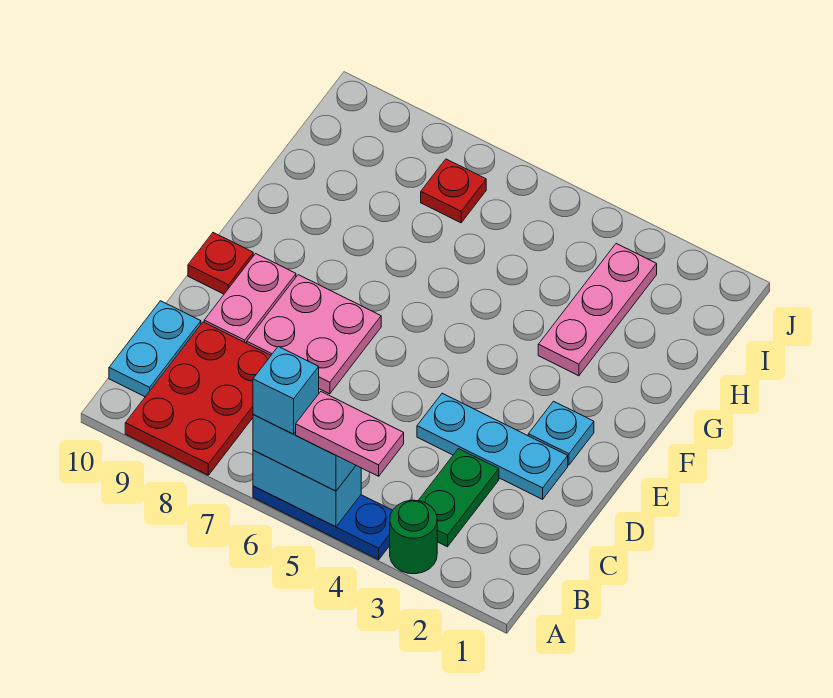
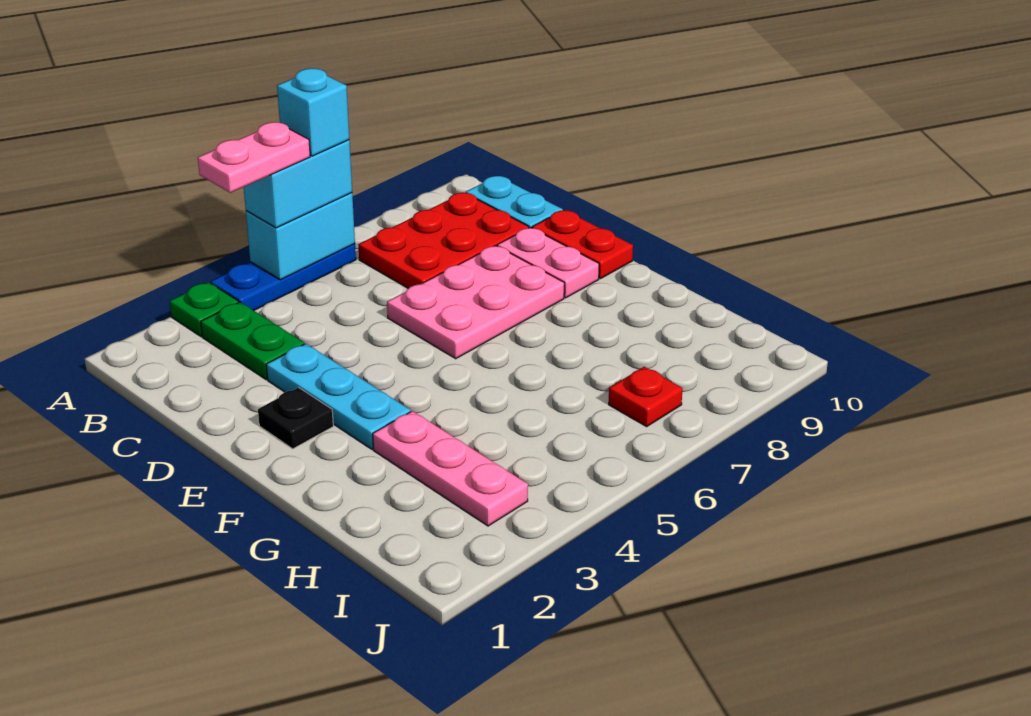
green 1x1 round brick [390,500,437,574] -> green 1x1 plate [170,282,239,337]
red 2x3 plate [125,322,271,475] -> red 2x3 plate turned to [358,193,529,288]
cyan 1x3 plate [417,393,568,499] -> cyan 1x3 plate turned to [266,344,411,449]
pink 2x2 plate [247,275,381,394] -> pink 2x3 plate [387,246,564,359]
cyan 1x1 plate [528,401,594,465] -> black 1x1 plate [258,388,333,449]
red 1x1 plate [188,233,253,294] -> red 1x2 plate [532,210,633,279]

